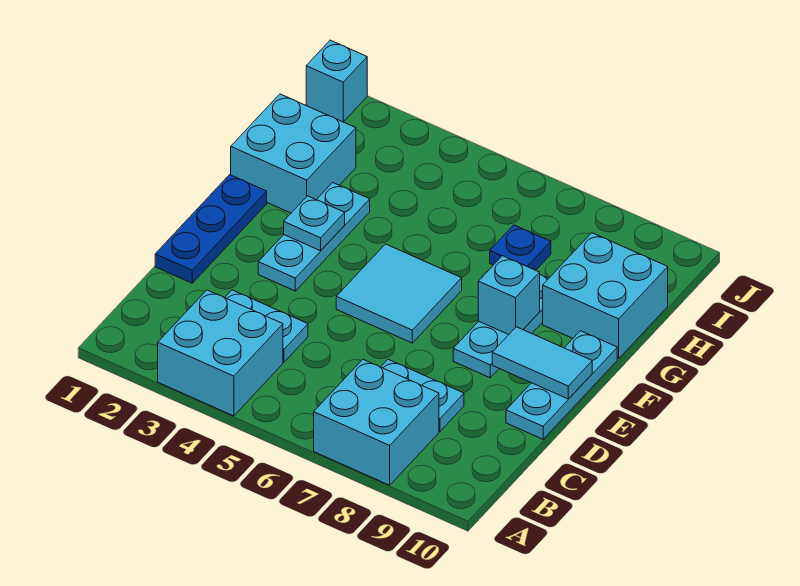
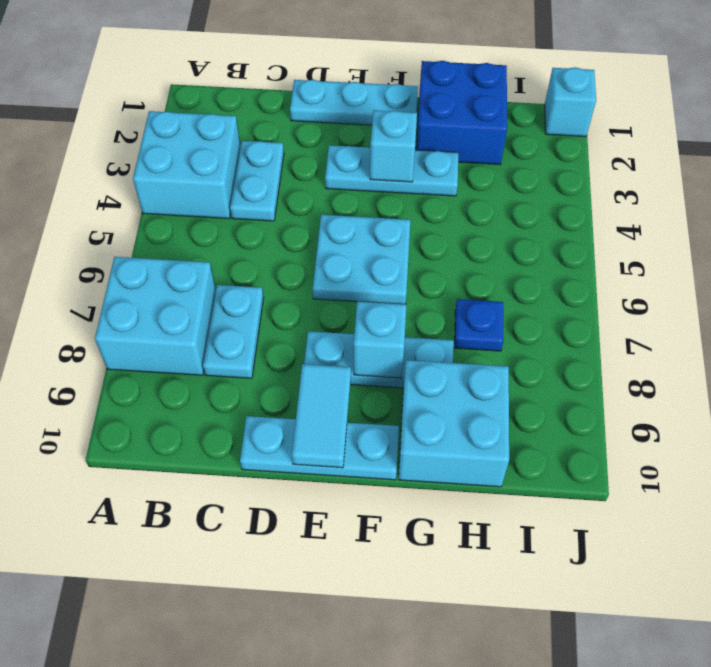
blue 1x3 plate [155,175,267,283] -> cyan 1x3 plate [290,80,418,125]
cyan 2x2 tile [336,244,462,343] -> cyan 2x2 plate [313,215,411,304]
cyan 1x1 plate [284,196,345,251] -> cyan 1x1 brick [370,110,417,182]
cyan 2x2 brick [231,94,356,213] -> blue 2x2 brick [416,61,507,164]

